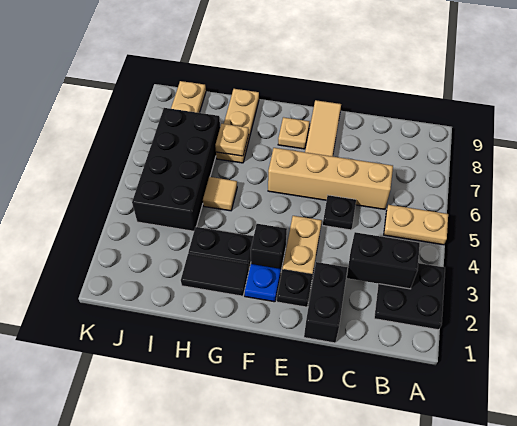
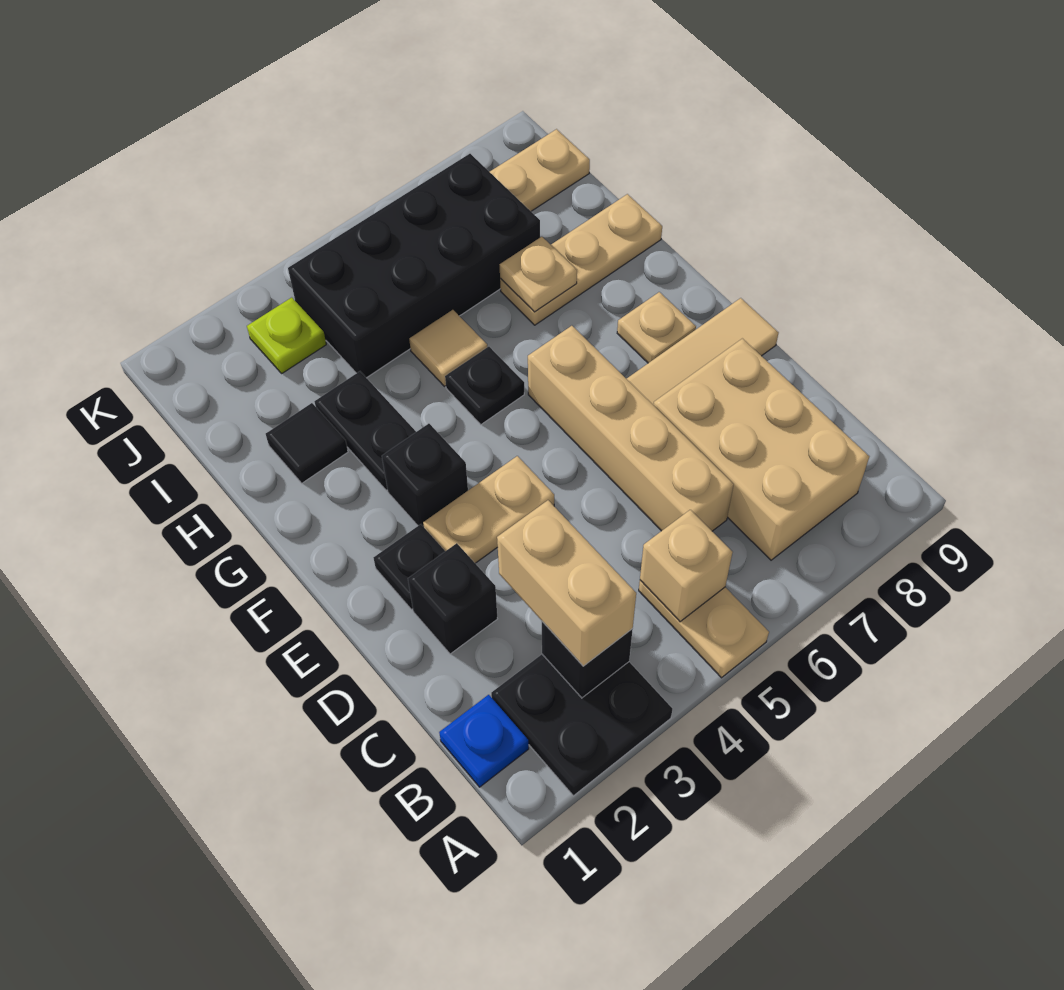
black 1x2 brick [347,232,420,289] -> black 1x1 brick [542,622,633,698]
none -> tan 1x2 brick [497,500,636,666]
none -> tan 1x1 brick [640,510,733,622]
none -> tan 2x3 brick [654,338,869,560]
black 1x2 brick [304,262,348,343] -> black 1x1 brick [408,543,497,654]
black 1x1 plate [323,195,356,230] -> black 1x1 plate moved to [445,347,524,425]
blue 1x1 plate [245,264,281,302] -> blue 1x1 plate moved to [439,695,529,787]
black 1x2 tile [181,253,249,296] -> black 1x1 tile [266,403,348,483]
none -> lime 1x1 plate [247,297,326,373]

